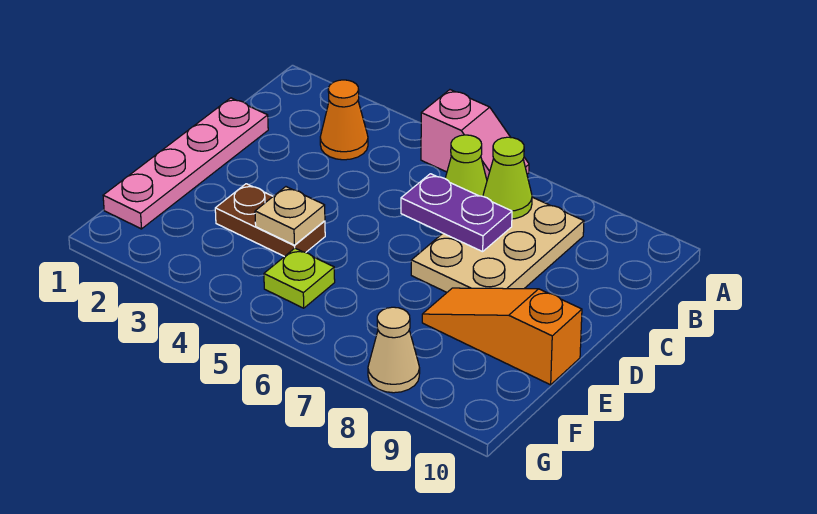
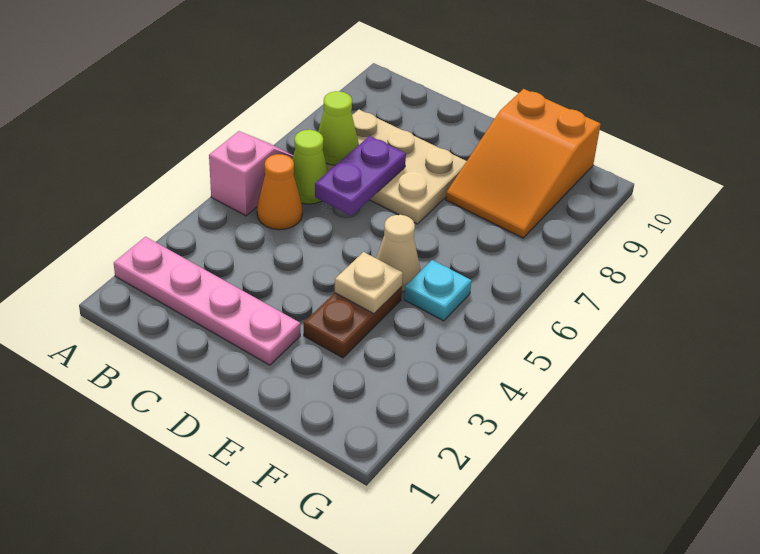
orange 1x1 cone [320,80,368,160] -> orange 1x1 cone moved to [257,154,302,230]
pink 1x4 plate [103,98,268,229] -> pink 1x4 plate moved to [114,237,300,365]
orange 1x3 slope [422,288,582,385] -> orange 2x3 slope [446,89,601,238]
lime 1x1 plate [264,248,335,308] -> cyan 1x1 plate [404,260,472,321]
tan 1x1 cone [368,307,420,393] -> tan 1x1 cone moved to [376,215,420,292]

